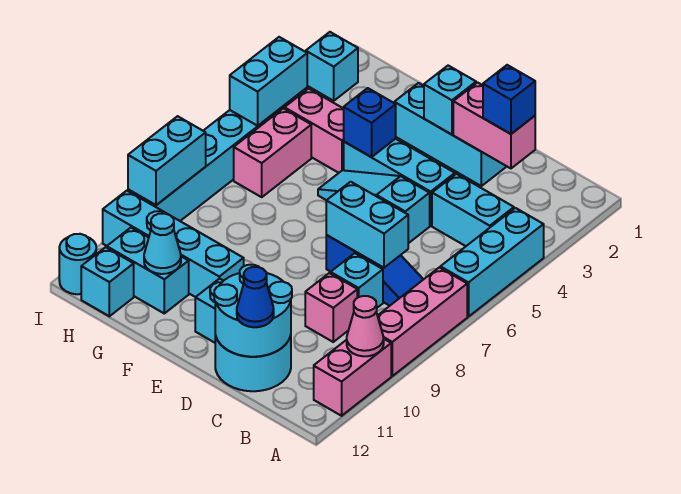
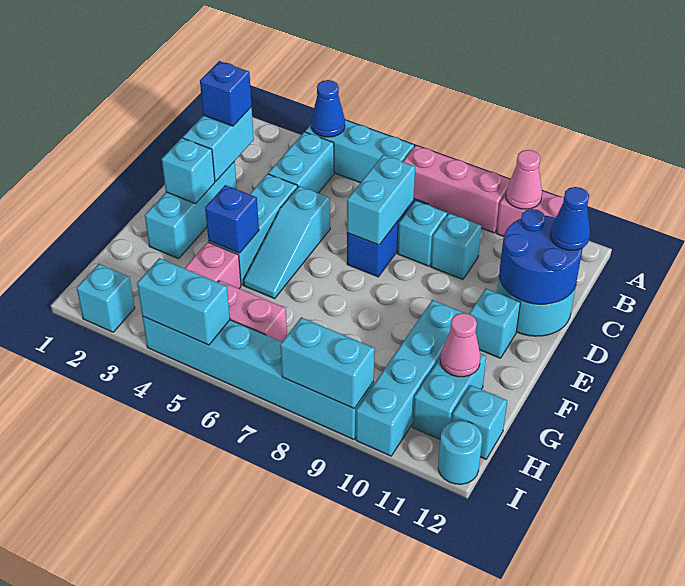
none -> blue 1x1 cone [311,80,345,137]
pink 1x2 brick [453,82,535,168] -> cyan 1x2 brick [183,107,254,181]
pink 1x1 brick [305,273,357,342] -> cyan 1x1 brick [431,213,482,280]
cyan 2x2 round brick [214,265,292,357] -> blue 2x2 round brick [499,209,583,304]
cyan 1x1 cone [144,213,181,274] -> pink 1x1 cone [440,313,480,377]

